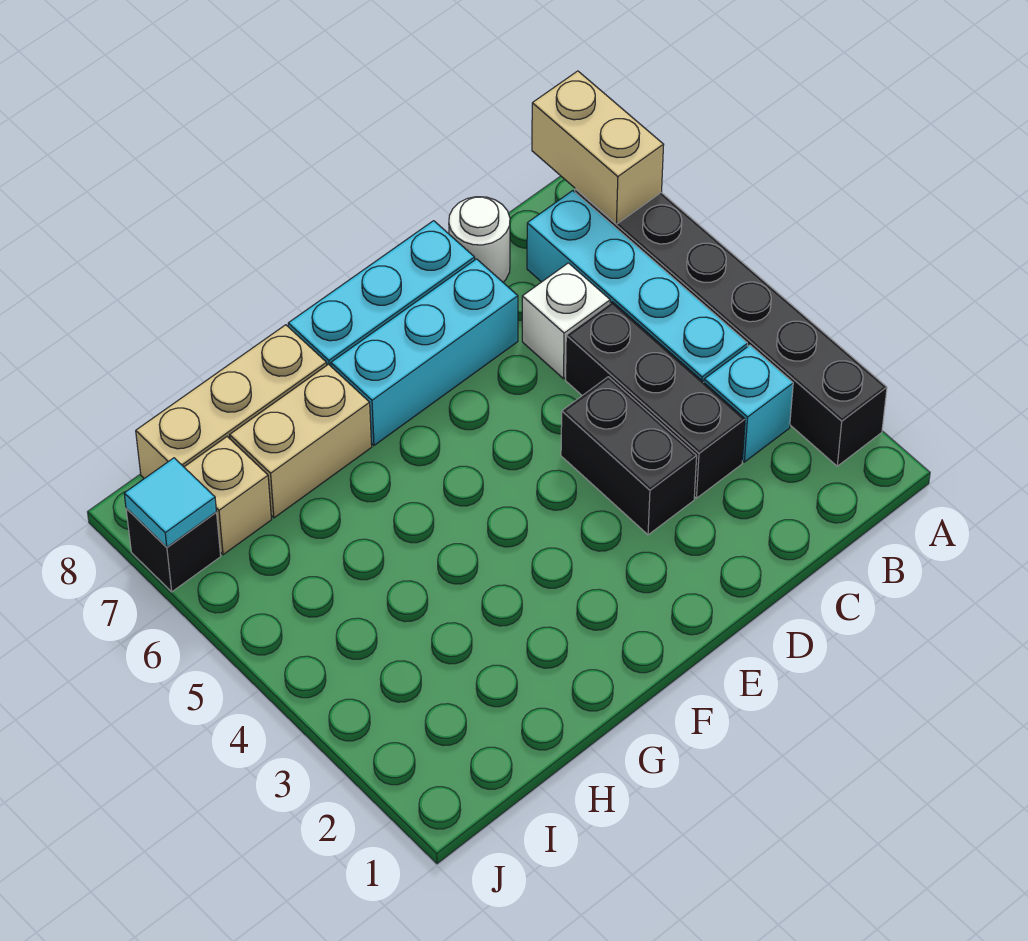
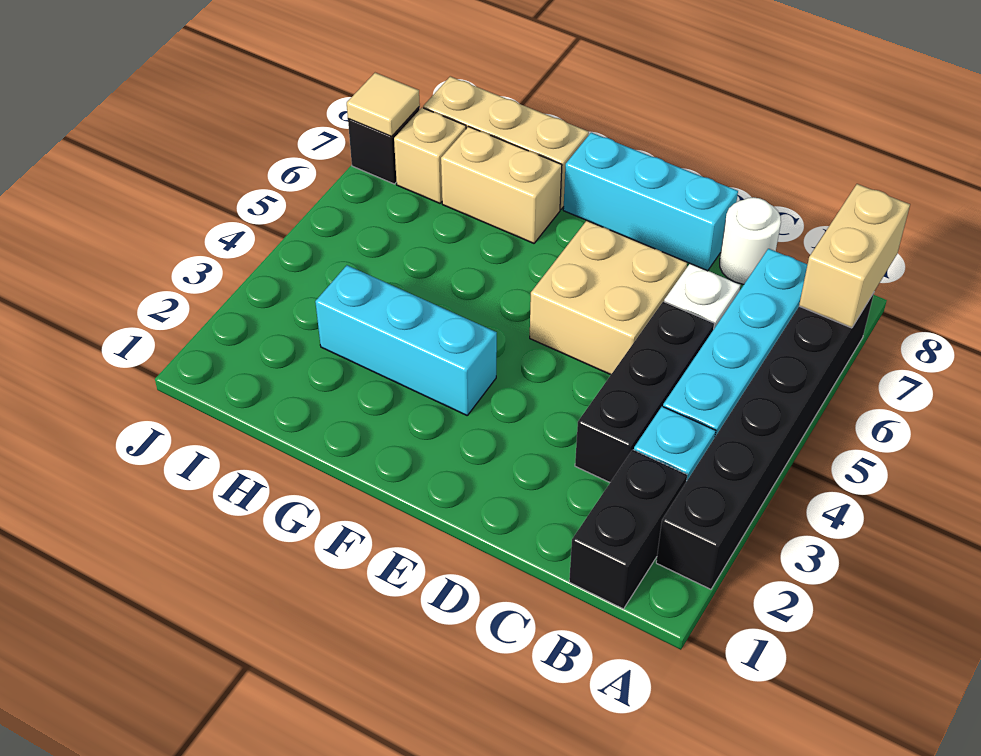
black 1x2 brick [561,377,697,535] -> black 1x2 brick moved to [569,450,687,609]
none -> tan 2x2 brick [530,221,687,375]
cyan 1x3 brick [331,259,518,445] -> cyan 1x3 brick moved to [315,265,497,415]
cyan 1x1 tile [124,458,216,547] -> tan 1x1 tile [347,73,420,136]

